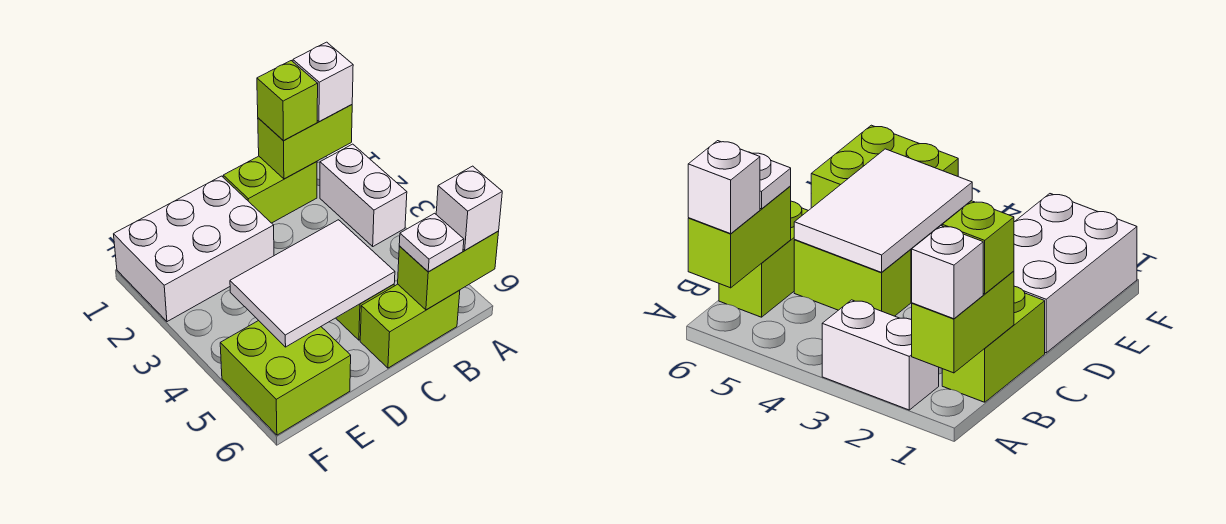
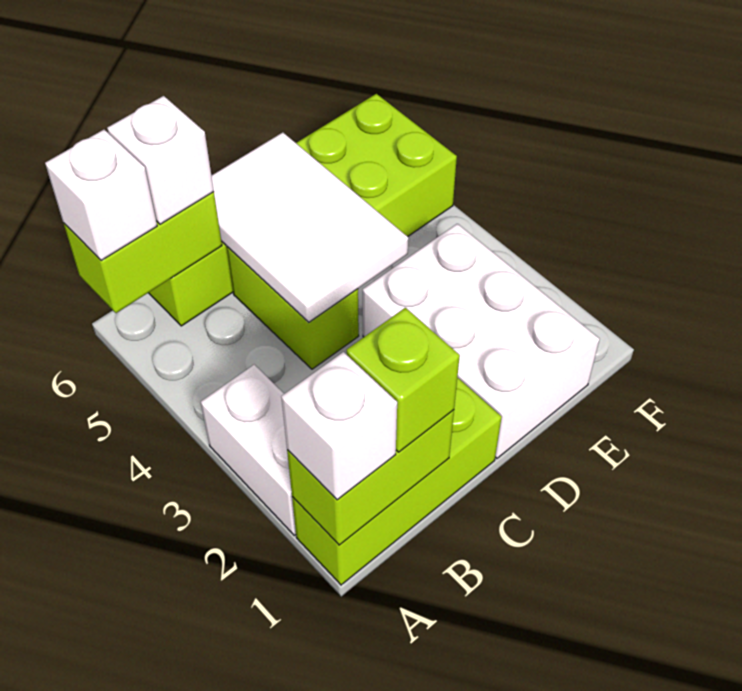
lime 1x2 brick [223,156,317,223] -> lime 1x3 brick [292,377,502,585]
white 1x1 plate [399,213,464,272] -> white 1x1 brick [107,96,214,224]
white 2x3 tile [230,220,395,347] -> white 2x3 tile turned to [212,132,408,322]
white 2x3 brick [114,176,274,322] -> white 2x3 brick turned to [363,224,600,458]

